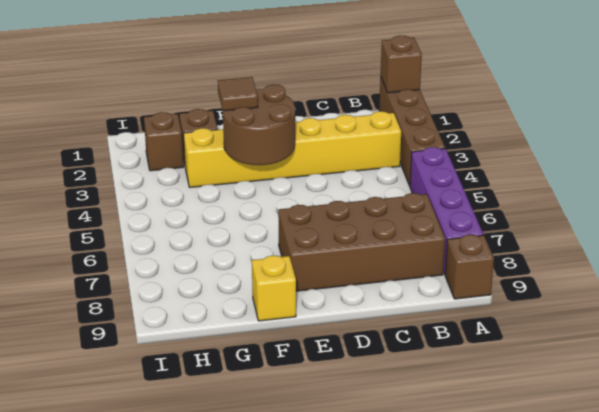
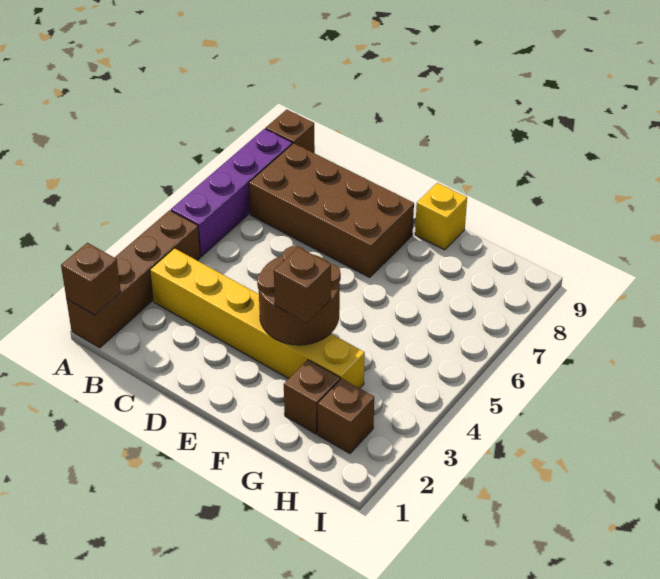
brown 1x1 tile [218,77,258,111] -> brown 1x1 brick [274,247,331,323]

